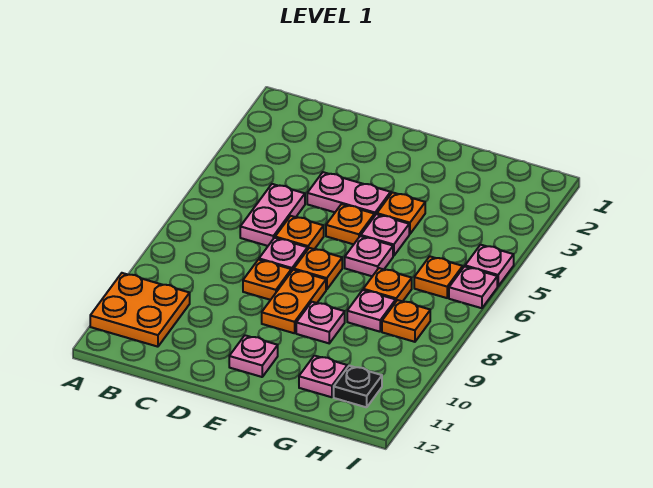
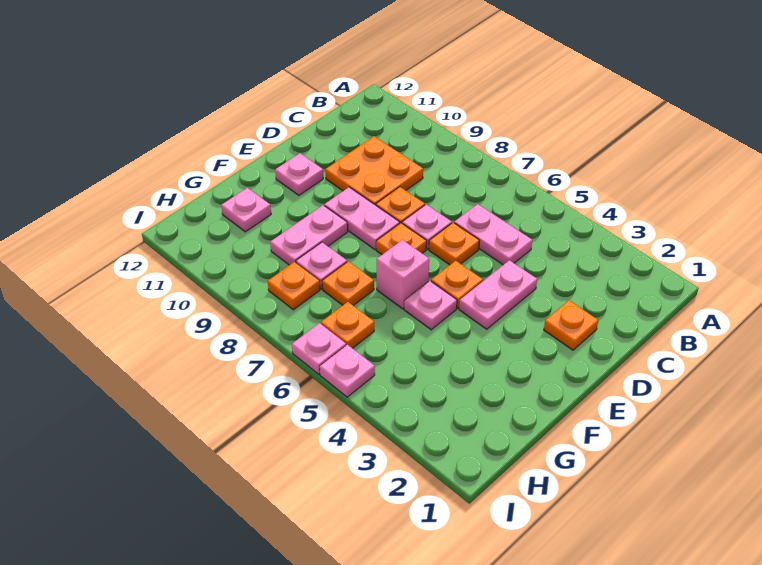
orange 2x2 plate [90,273,190,347] -> orange 2x2 plate moved to [325,136,423,205]
orange 1x2 plate [262,270,326,333] -> pink 1x2 plate [324,187,400,250]
orange 1x1 plate [377,192,425,234] -> orange 1x1 plate moved to [544,300,598,350]
pink 1x1 plate [345,236,393,276] -> pink 1x1 brick [377,240,429,309]
pink 1x1 plate [296,302,345,343] -> pink 1x2 plate [270,205,348,265]
black 1x1 plate [334,366,382,407] -> none

